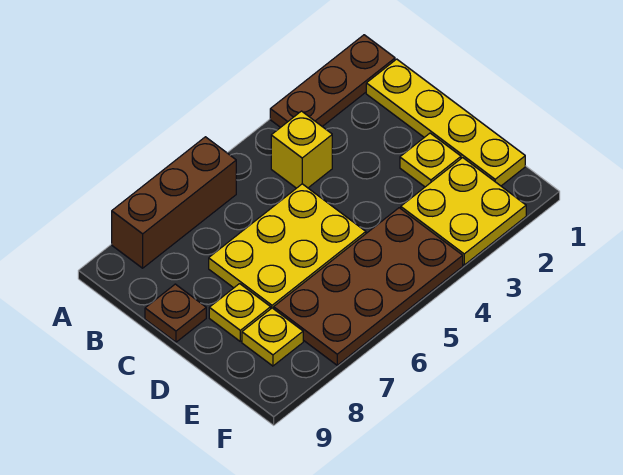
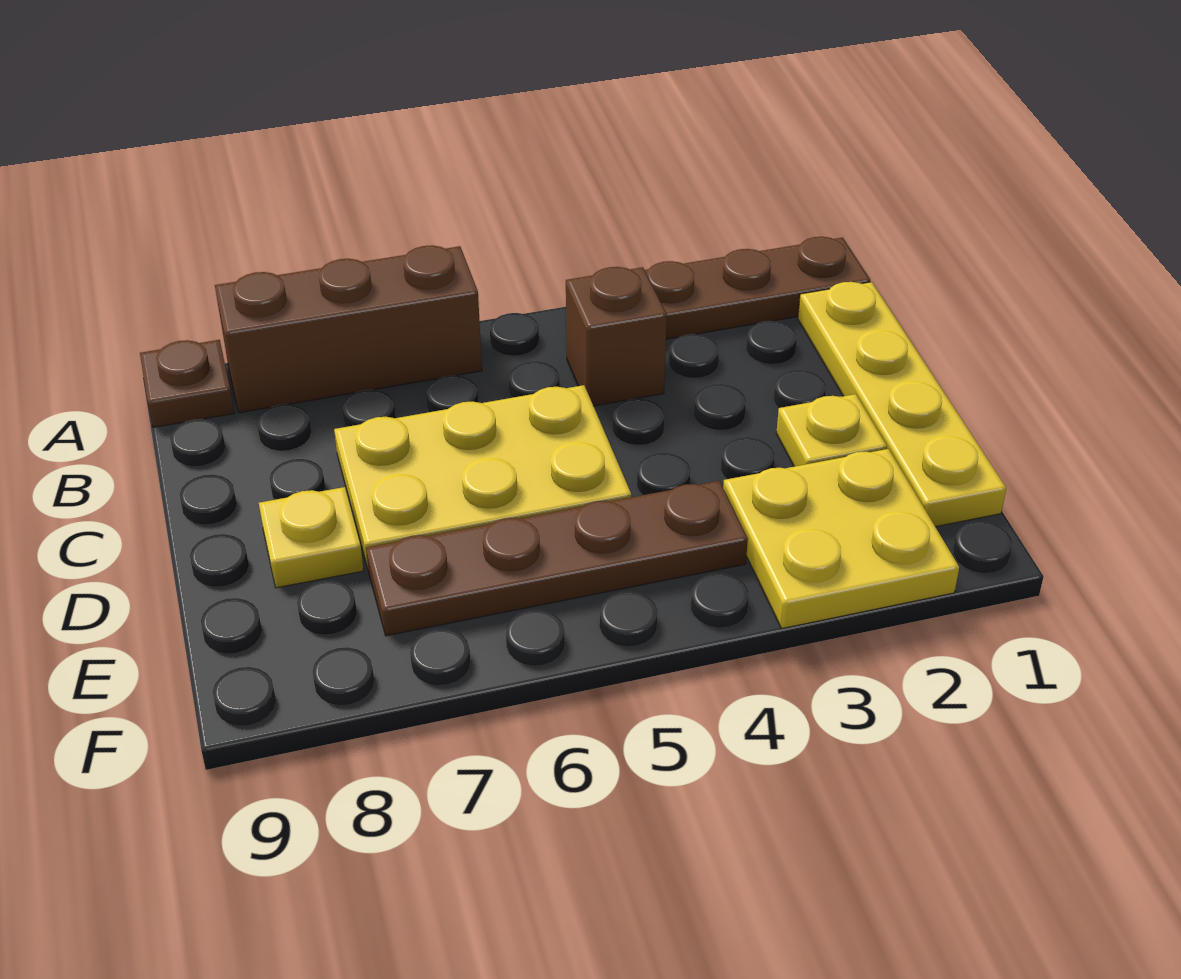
yellow 1x1 brick [271,111,332,188] -> brown 1x1 brick [566,267,667,406]
brown 1x1 plate [145,284,206,342] -> brown 1x1 plate moved to [140,340,234,427]
brown 2x4 plate [274,208,463,365] -> brown 1x4 plate [366,481,748,636]
yellow 1x1 plate [242,308,303,366] -> none

